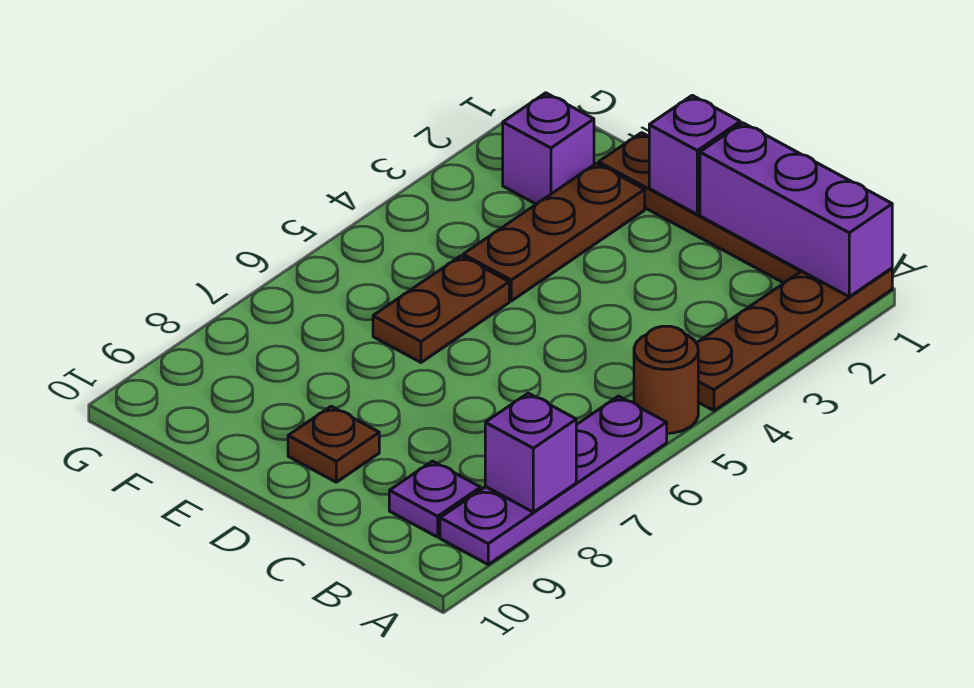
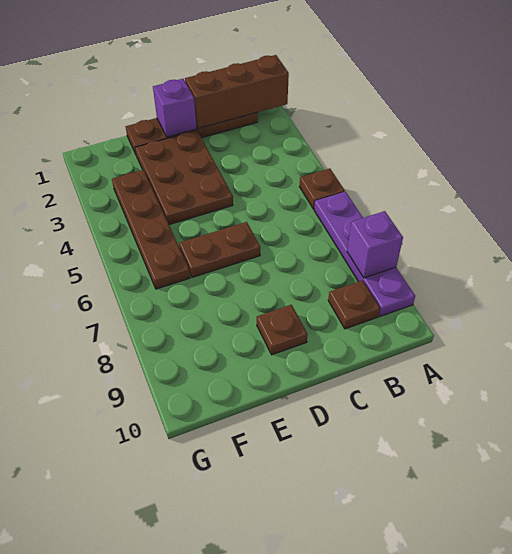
brown 1x4 plate [696,268,892,411] -> brown 1x4 plate moved to [112,170,190,289]
purple 1x3 brick [700,123,892,297] -> brown 1x3 brick [185,55,289,129]
brown 1x1 round brick [634,326,698,433] -> brown 1x1 plate [299,168,345,209]
purple 1x1 plate [389,461,481,537] -> brown 1x1 plate [328,280,380,329]
brown 1x3 plate [463,163,645,301] -> brown 2x3 plate [135,130,233,225]
brown 1x2 plate [373,256,509,362] -> brown 1x2 plate turned to [179,222,260,277]
purple 1x1 brick [503,93,594,204] -> none

